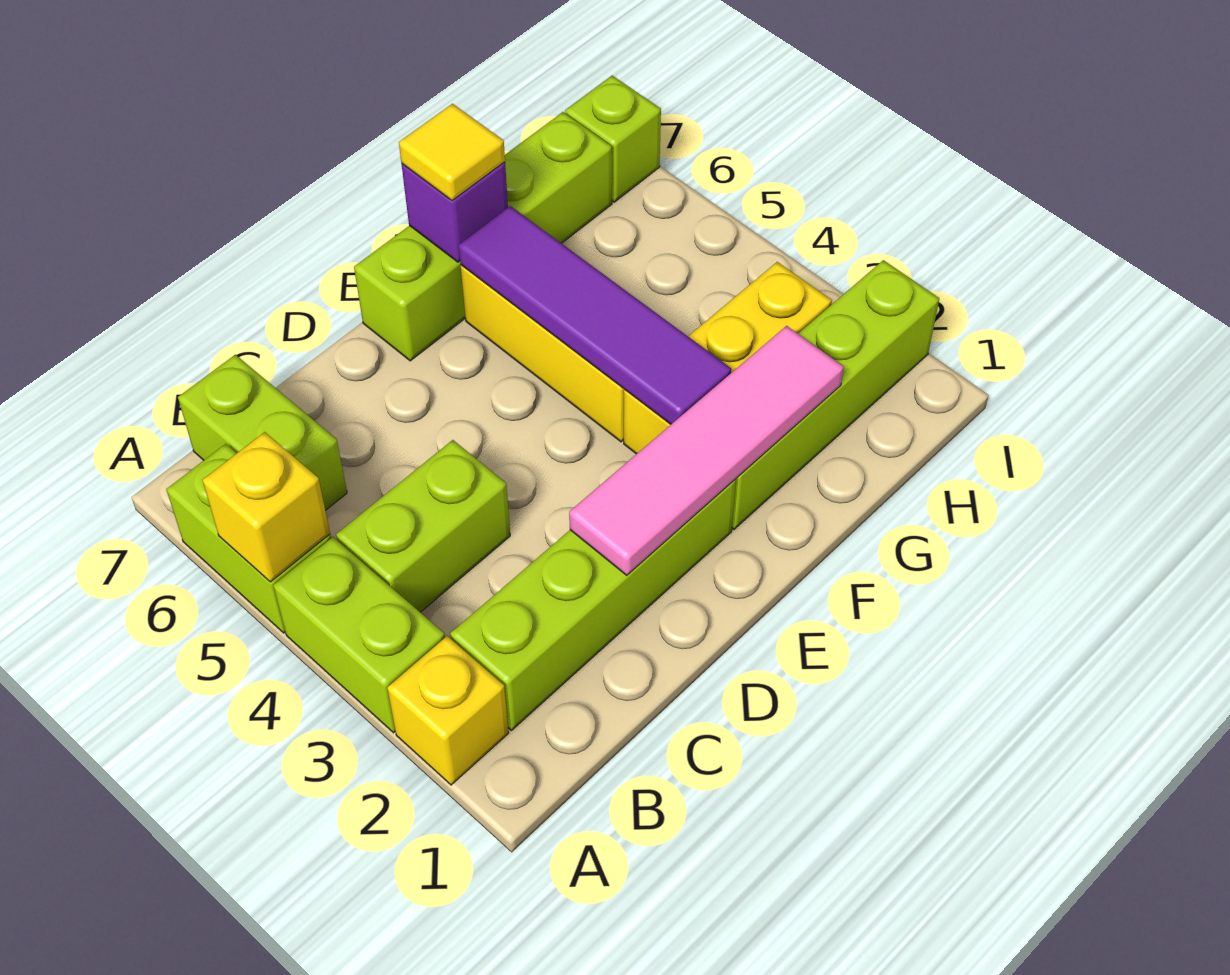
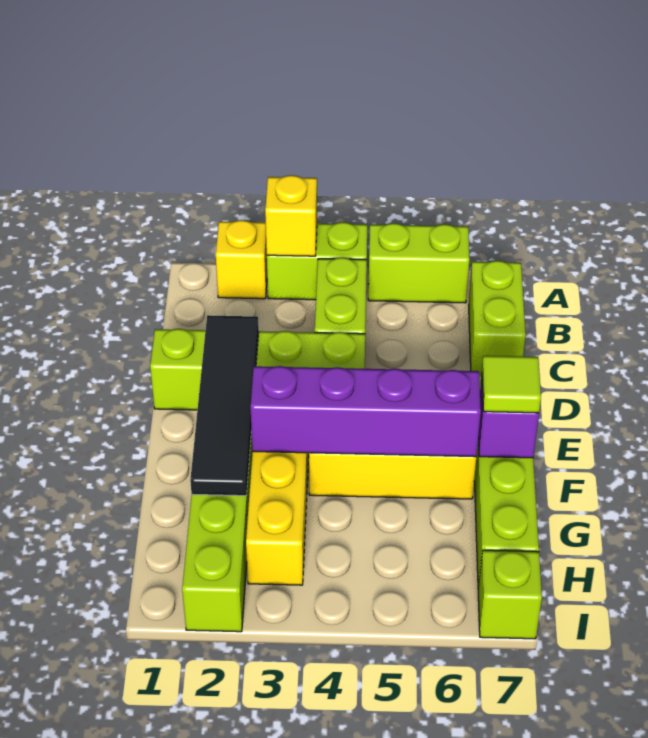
yellow 1x1 brick [203,432,330,582] -> yellow 1x1 brick moved to [265,175,317,256]
lime 1x4 brick [450,479,736,730] -> lime 1x4 brick turned to [150,329,365,410]
lime 1x2 brick [178,355,347,511] -> lime 1x2 brick turned to [469,261,526,375]
pink 1x4 tile [569,326,844,575] -> black 1x4 tile [190,315,259,496]
purple 1x4 tile [459,206,731,424] -> purple 1x4 brick [251,366,481,457]
yellow 1x1 tile [399,104,505,200] -> lime 1x1 tile [482,356,541,413]

